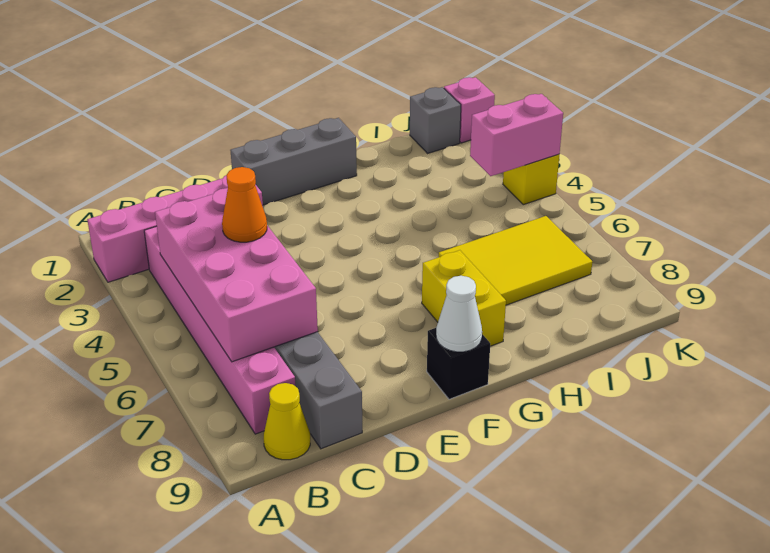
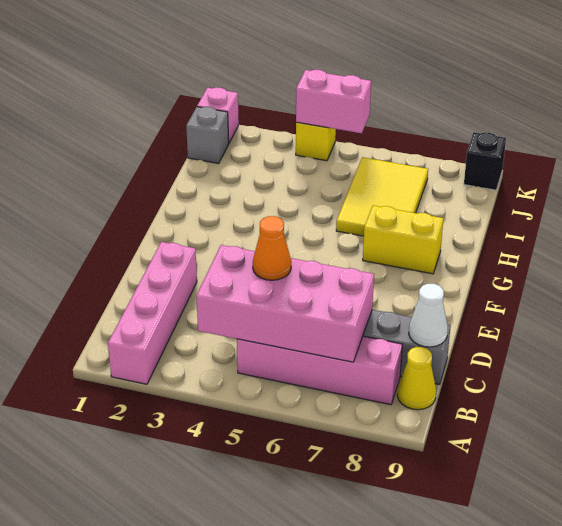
pink 1x6 brick [144,226,296,434] -> pink 1x4 brick [237,336,402,405]
grey 1x3 brick [230,118,357,205] -> none
black 1x1 brick [427,328,490,399] -> black 1x1 brick moved to [464,132,506,190]
white 1x1 cone [436,276,482,352] -> white 1x1 cone moved to [409,284,448,347]
pink 1x2 brick [470,94,563,176] -> pink 1x2 brick turned to [296,70,371,133]

